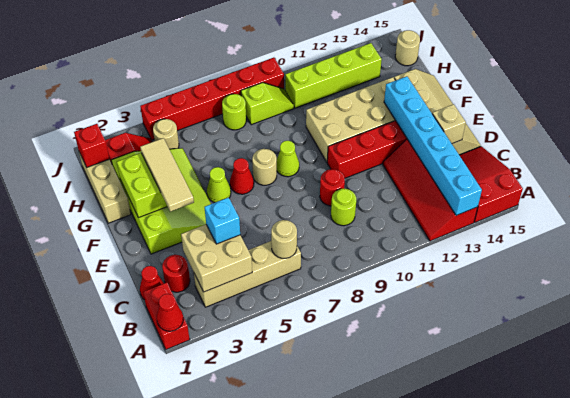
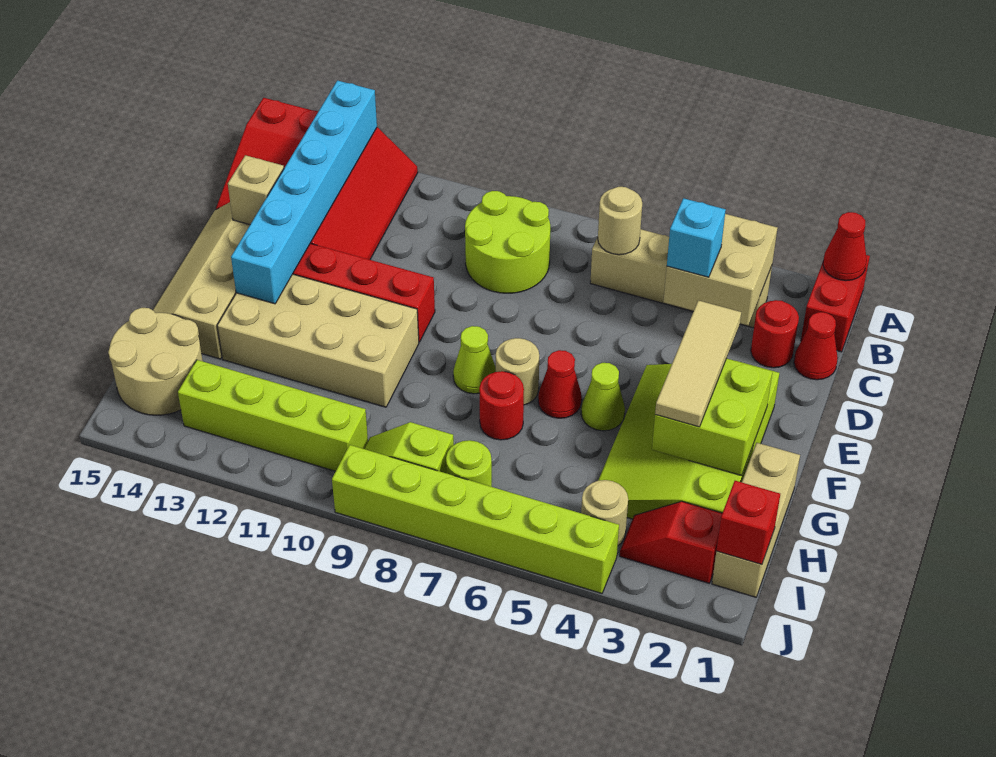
lime 1x1 round brick [331,189,356,226] -> lime 2x2 round brick [465,191,550,293]
red 1x1 round brick [320,169,345,206] -> red 1x1 round brick moved to [479,371,524,440]
tan 1x1 round brick [395,30,420,66] -> tan 2x2 round brick [108,308,203,415]
red 1x6 brick [140,58,284,140] -> lime 1x6 brick [332,445,619,593]

